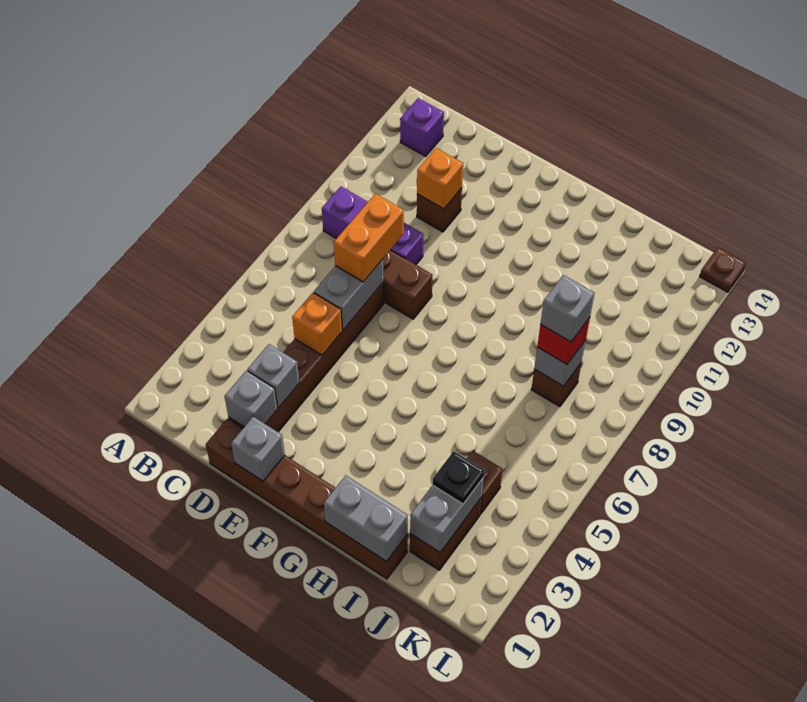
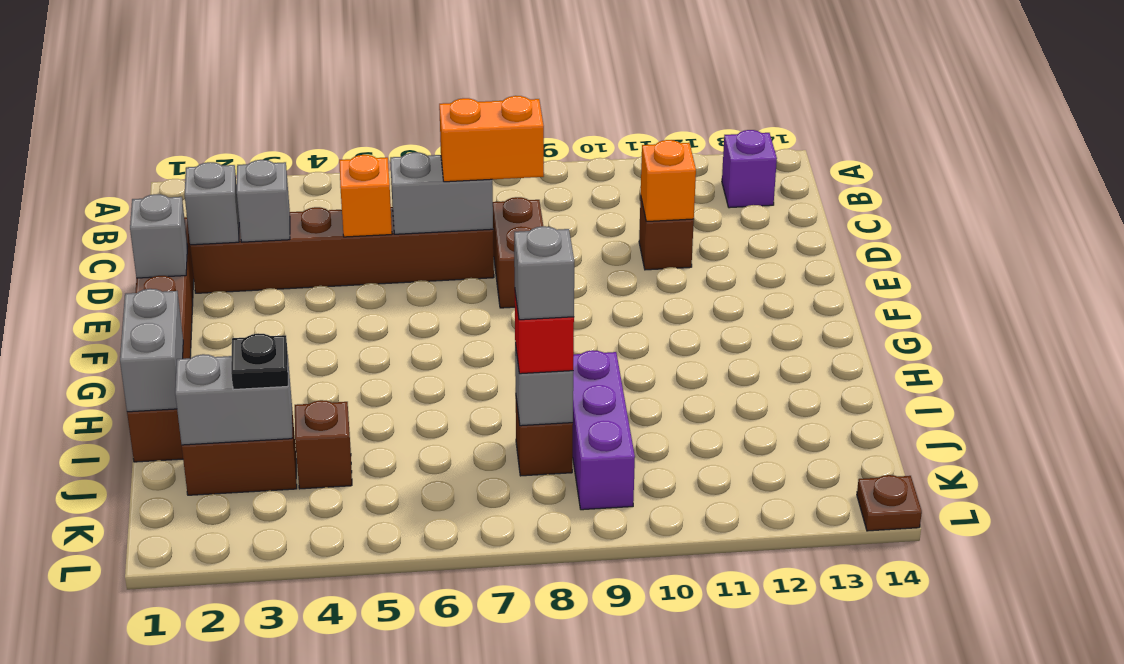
purple 1x3 brick [322,187,423,265] -> purple 1x3 brick moved to [573,350,635,510]

